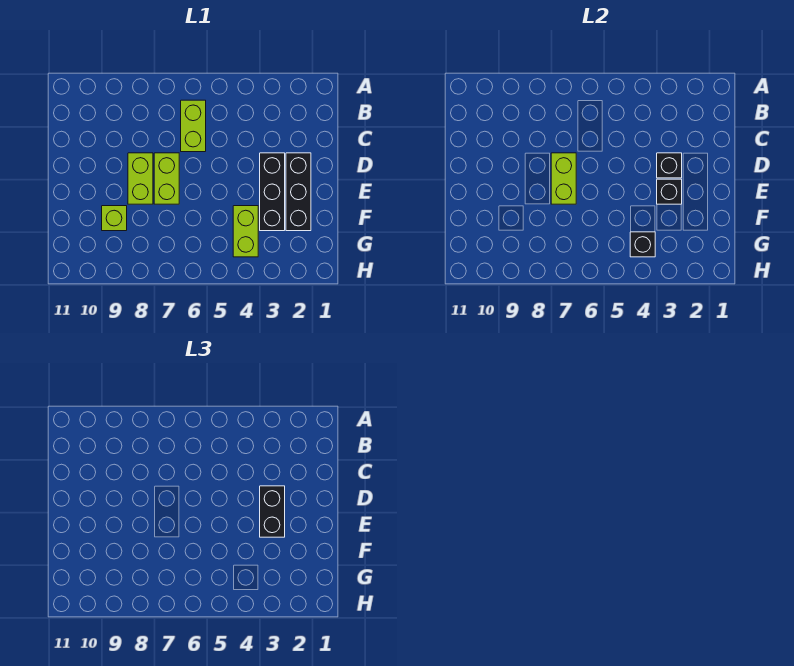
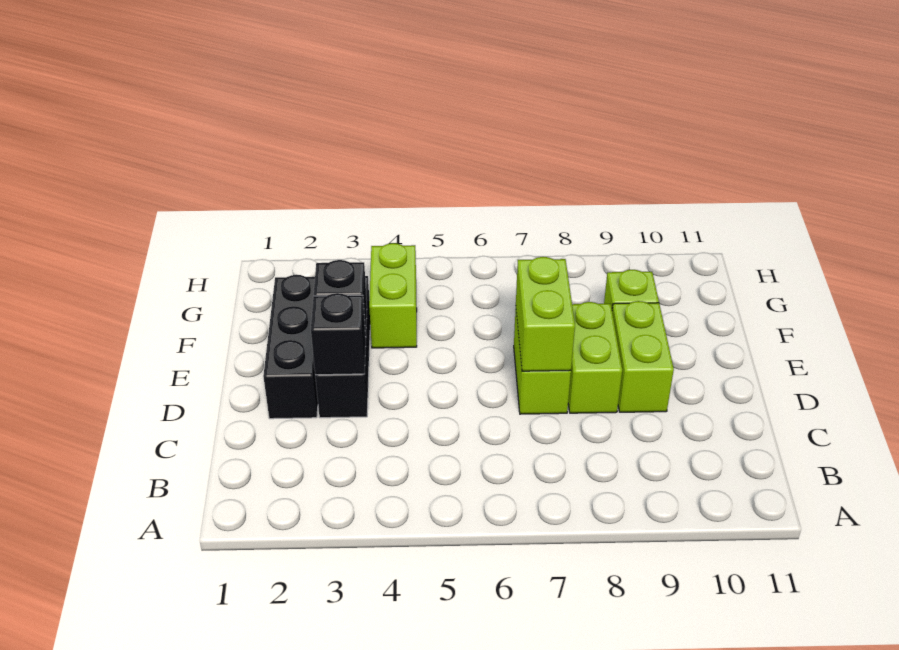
lime 1x2 brick [181,100,206,152] -> lime 1x2 brick moved to [612,301,674,412]
black 1x2 brick [260,486,285,537] -> none
black 1x1 brick [630,232,655,257] -> none

